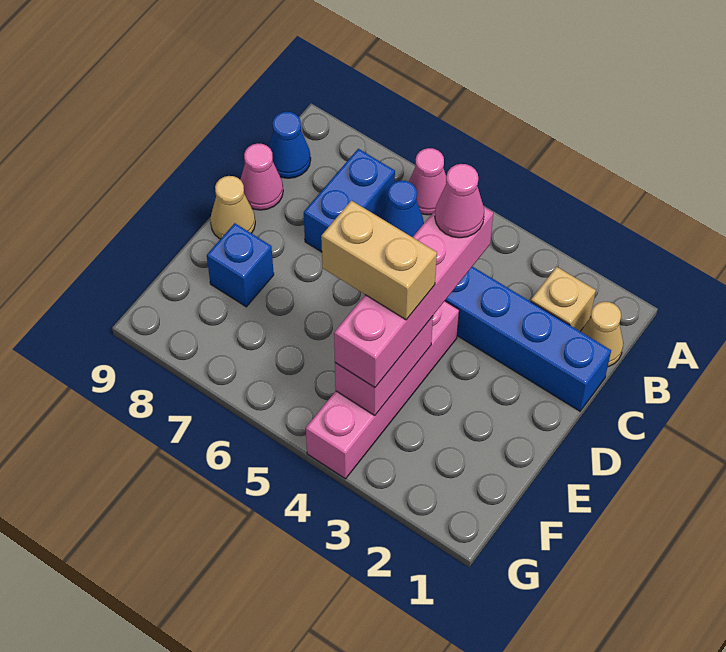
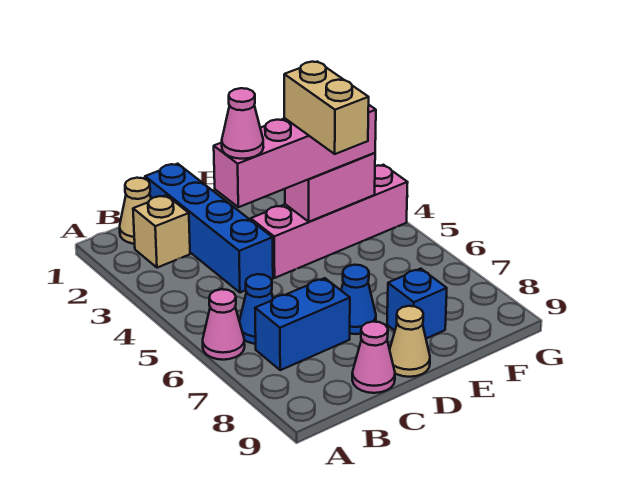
blue 1x1 cone [269,112,311,178] -> blue 1x1 cone moved to [341,265,376,334]

